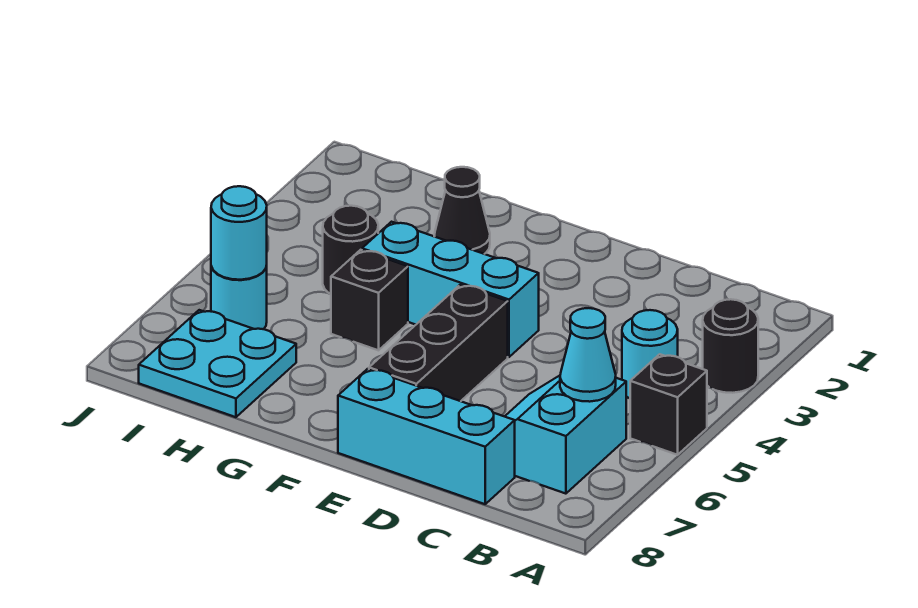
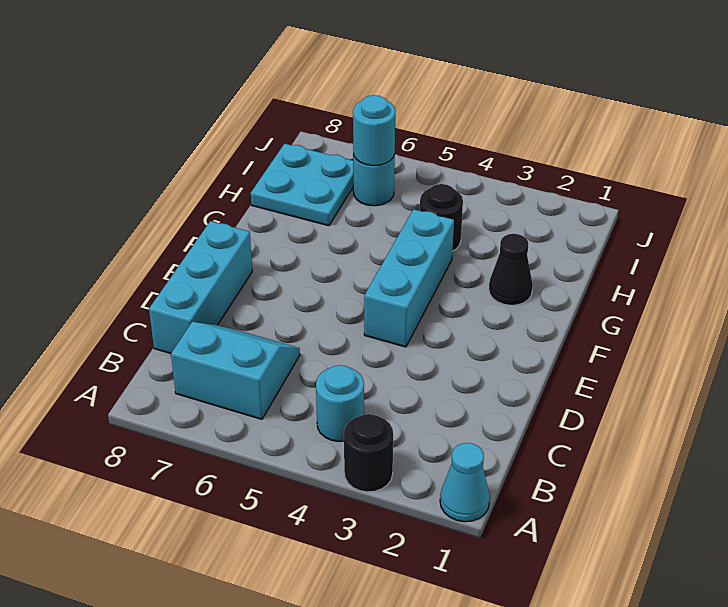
black 1x1 brick [630,354,707,455] -> none
cyan 1x1 cone [560,308,616,402] -> cyan 1x1 cone moved to [440,443,490,522]
black 1x3 brick [369,285,508,401] -> none
black 1x1 brick [331,250,408,350] -> none

